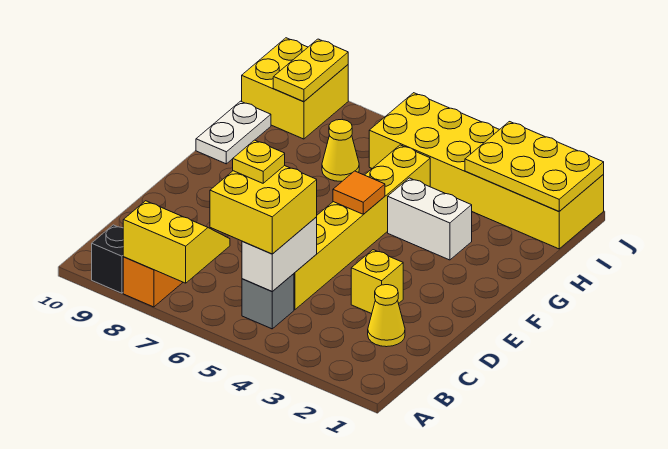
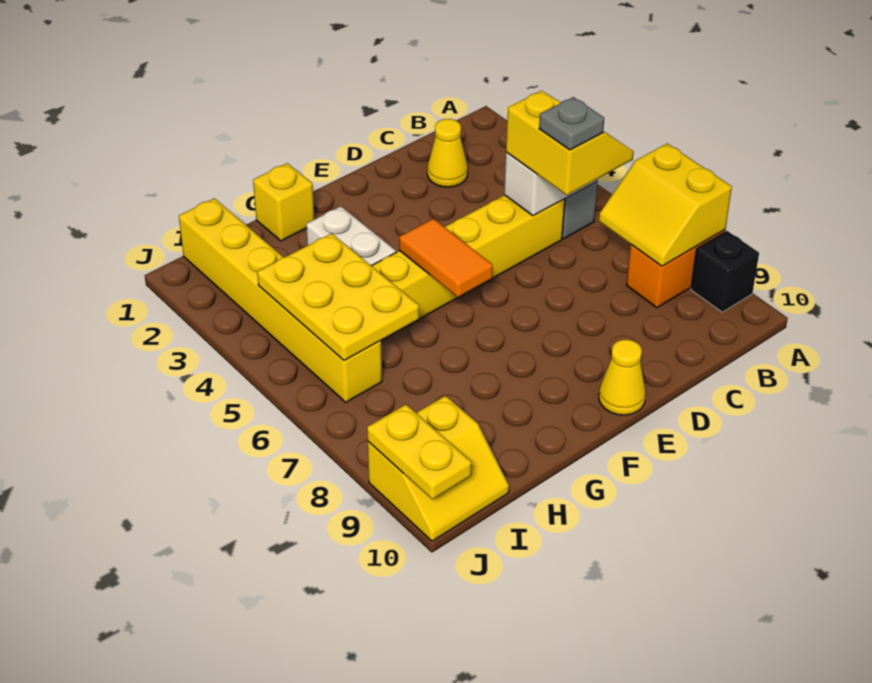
yellow 2x2 brick [210,166,317,254] -> yellow 2x2 slope [506,91,634,195]
yellow 1x1 plate [233,140,285,183] -> grey 1x1 plate [539,97,604,150]
yellow 1x1 brick [351,250,403,314] -> yellow 1x1 brick moved to [253,163,314,241]
orange 1x1 tile [333,171,385,214] -> orange 1x2 tile [399,219,493,297]
white 1x2 plate [196,101,271,164] -> none
yellow 1x1 cone [322,119,359,181] -> yellow 1x1 cone moved to [599,340,645,415]
yellow 2x6 brick [369,93,604,249] -> yellow 1x6 brick [179,198,382,402]
yellow 2x3 plate [465,122,604,211] -> yellow 2x3 plate moved to [257,233,419,360]
yellow 2x2 brick [242,38,348,139] -> yellow 2x2 slope [368,396,509,541]
yellow 1x2 plate [273,39,348,102] -> yellow 1x2 plate turned to [367,405,471,499]

